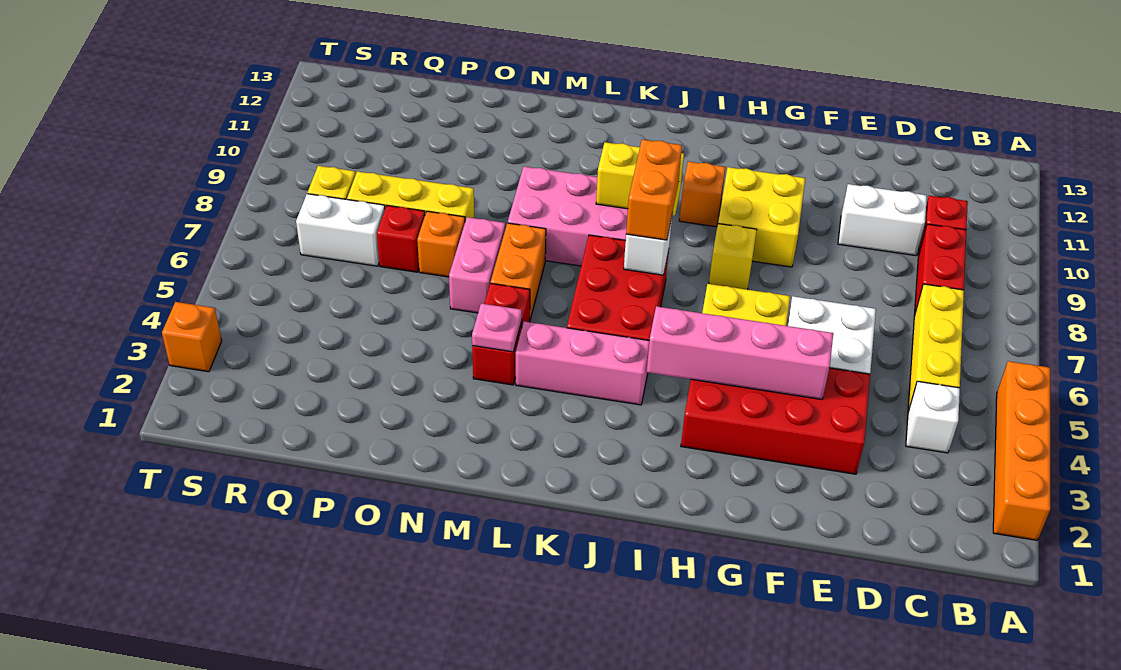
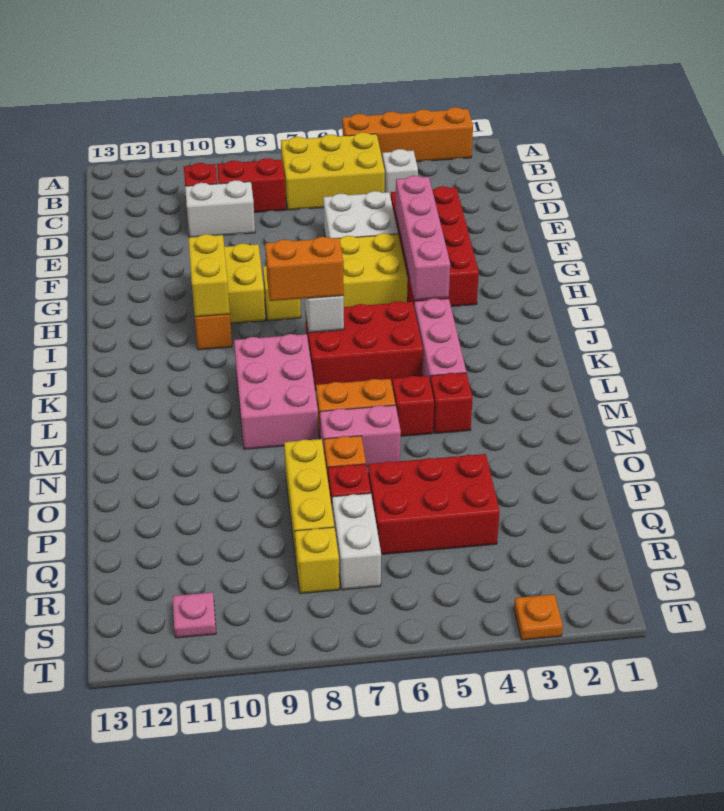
yellow 1x3 brick [908,284,964,411] -> yellow 2x3 brick [281,132,385,210]
white 1x2 brick [838,184,927,256] -> white 1x2 brick turned to [185,180,255,238]
yellow 1x2 brick [596,142,684,216] -> yellow 1x2 brick moved to [188,234,230,317]
pink 1x1 plate [472,303,522,352] -> pink 1x1 plate moved to [173,592,216,638]
none -> red 2x3 brick [368,454,500,554]
orange 1x1 brick [162,302,222,372] -> orange 1x1 plate [514,594,563,640]

